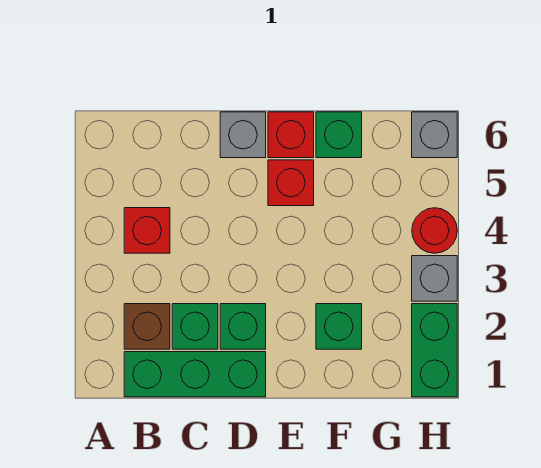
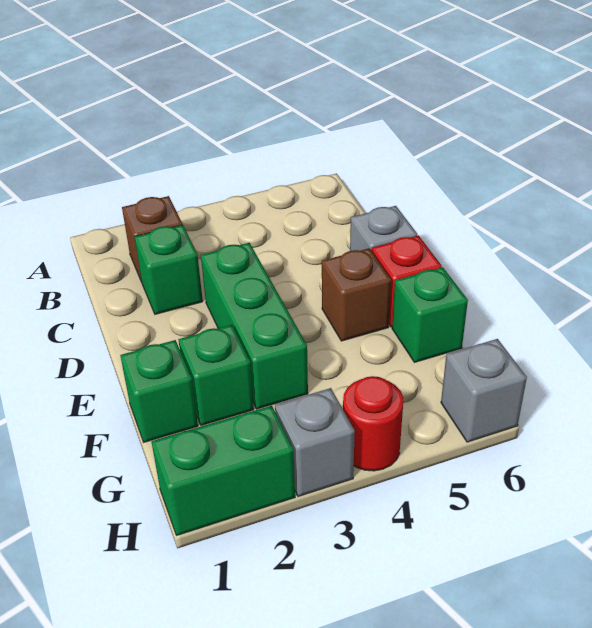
green 1x3 brick [124,352,266,397] -> green 1x3 brick moved to [201,243,308,409]
red 1x1 brick [124,208,170,253] -> none
green 1x1 brick [220,304,266,349] -> green 1x1 brick moved to [120,340,198,442]
red 1x1 brick [268,160,314,206] -> brown 1x1 brick [322,248,391,341]

